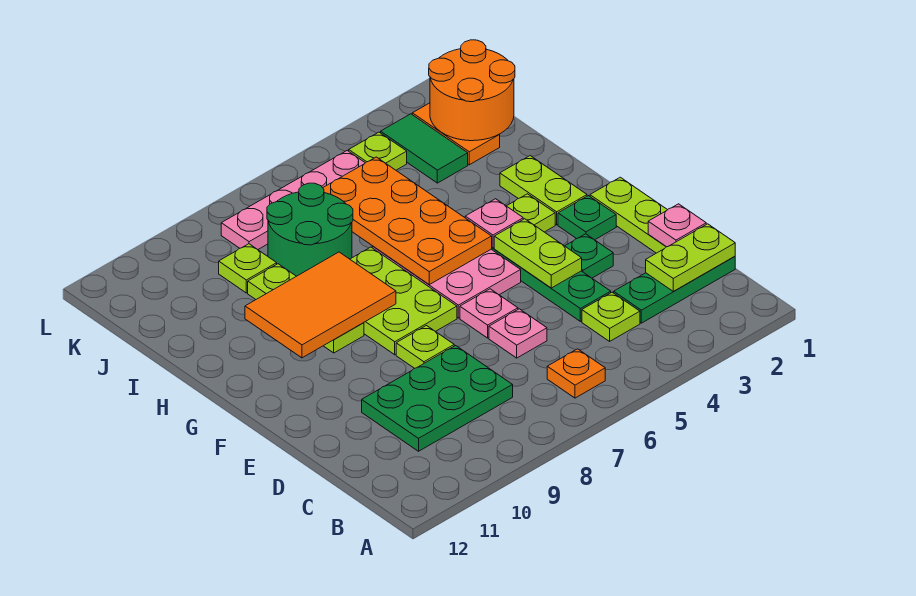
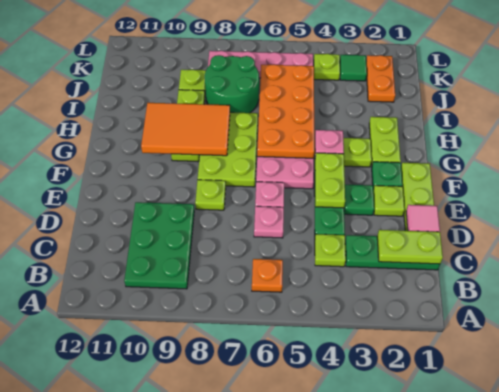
green 2x3 plate [362,346,513,451] -> green 2x3 plate turned to [124,202,194,289]
pink 1x1 plate [648,204,706,247] -> pink 1x1 tile [406,205,440,232]
none -> lime 1x1 plate [373,186,404,216]
orange 2x2 round brick [429,40,515,141] -> none
green 1x2 tile [381,114,468,183] -> green 1x1 tile [340,55,367,81]

